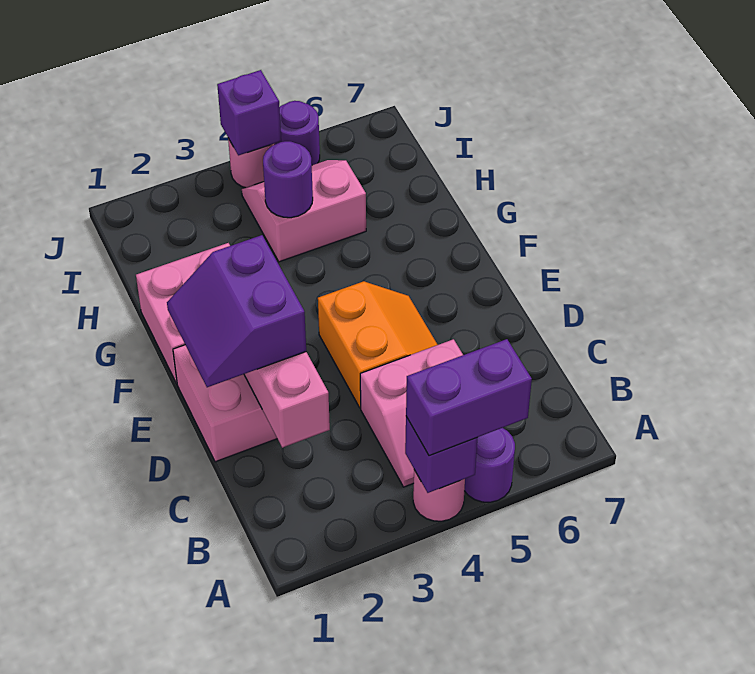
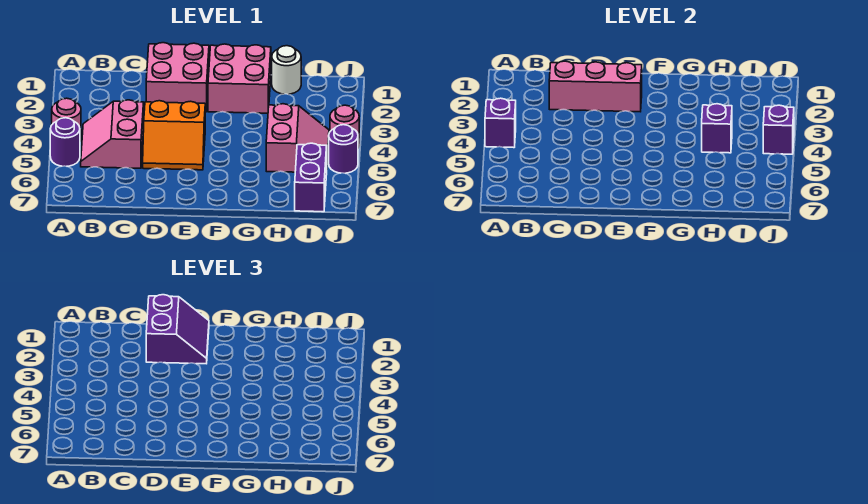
purple 1x2 brick [406,339,532,456] -> purple 1x2 brick moved to [295,143,327,212]
purple 2x2 slope [167,235,306,387] -> purple 2x2 slope turned to [146,295,209,364]
none -> white 1x1 round brick [272,46,301,94]
purple 1x1 round brick [263,141,313,218] -> purple 1x1 brick [702,104,732,153]

